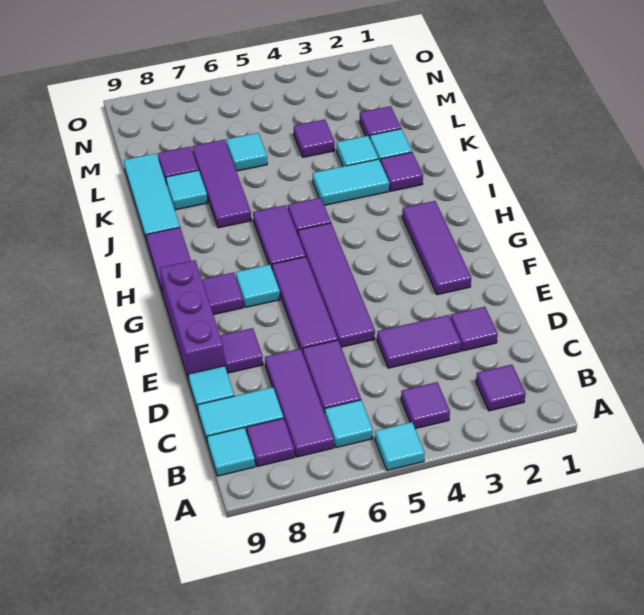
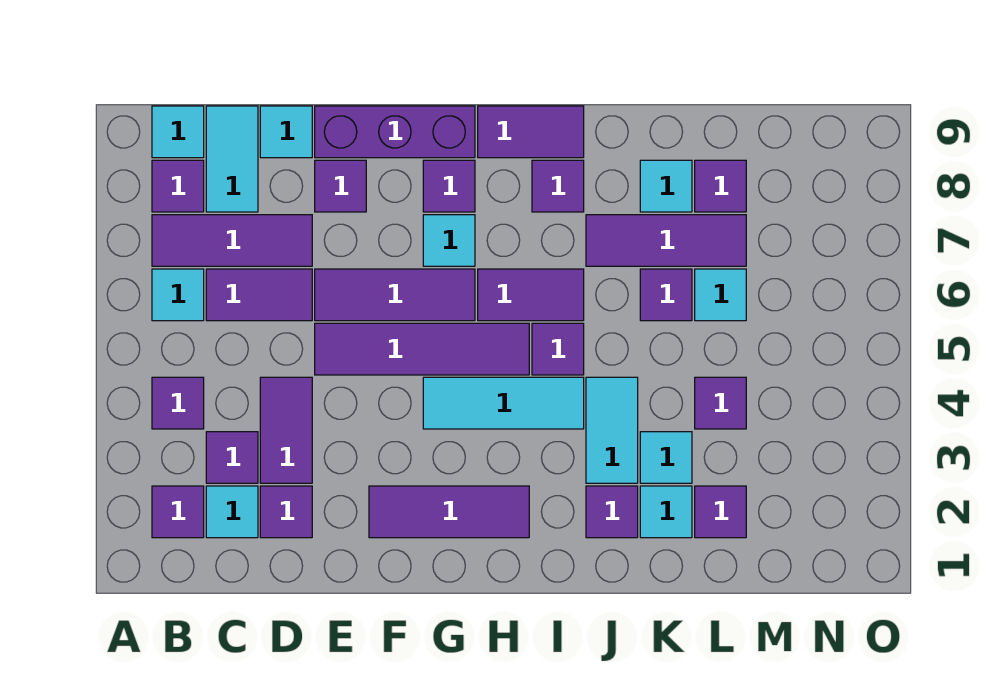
cyan 1x1 tile [375,422,425,471] -> cyan 1x1 tile moved to [206,486,258,538]
none -> purple 1x1 tile [206,432,258,483]
none -> purple 1x1 tile [532,160,584,212]
cyan 1x3 tile [124,153,180,241] -> cyan 1x3 tile moved to [423,377,584,429]
none -> purple 1x1 tile [640,269,692,321]

